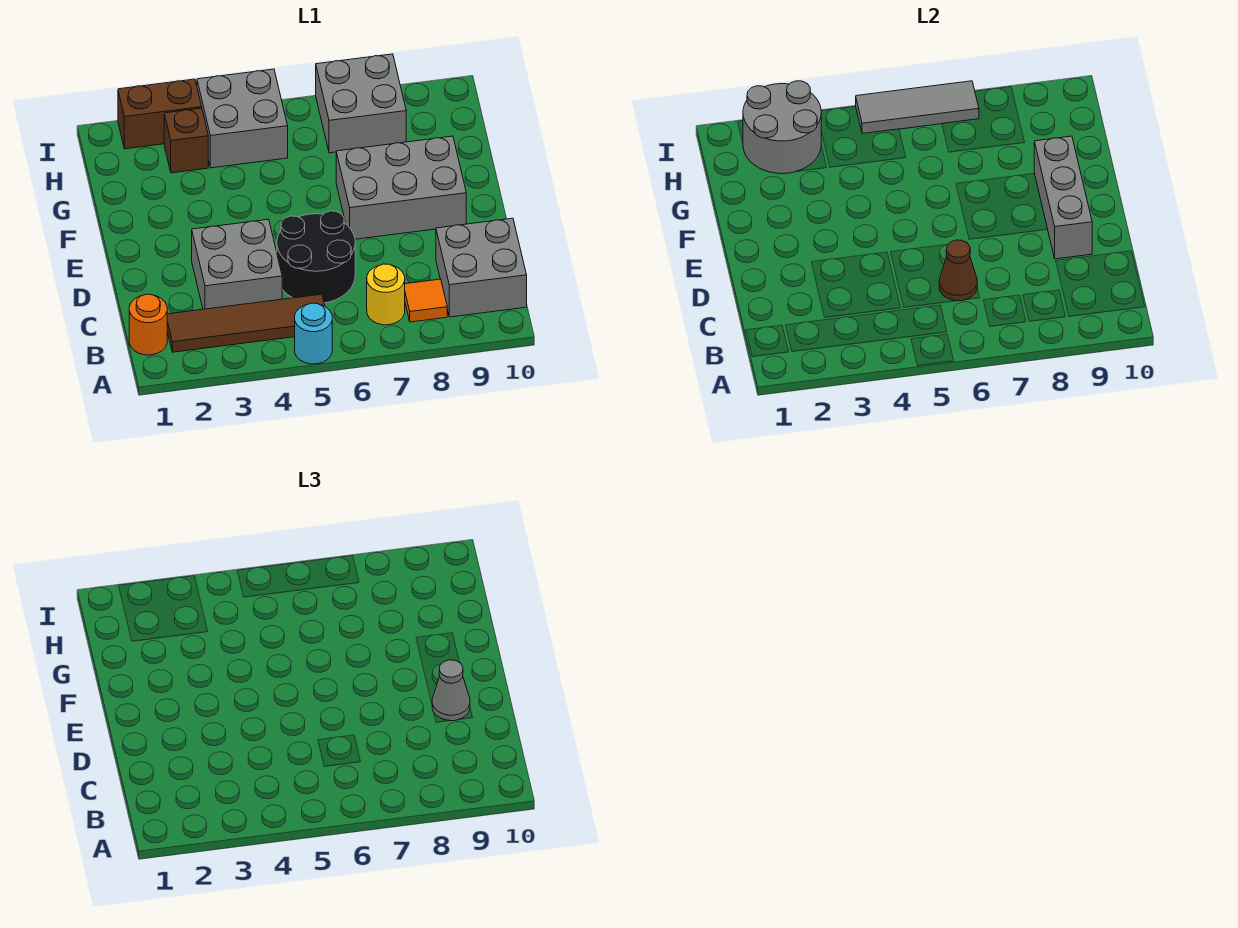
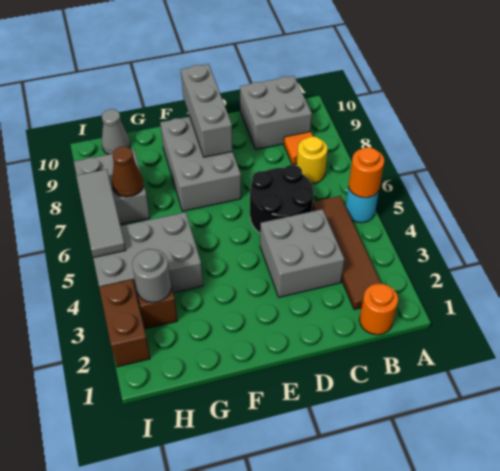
none -> orange 1x1 round brick [349,147,384,198]
brown 1x1 cone [939,240,977,301] -> brown 1x1 cone moved to [112,147,143,197]
grey 1x3 brick [1034,136,1092,259] -> grey 1x3 brick turned to [181,64,233,157]
grey 1x1 cone [432,660,470,721] -> grey 1x1 cone moved to [102,109,130,154]
grey 2x2 round brick [743,81,821,174] -> grey 1x1 round brick [132,249,171,303]
grey 2x2 brick [197,69,288,168] -> grey 2x3 brick [93,212,203,300]

